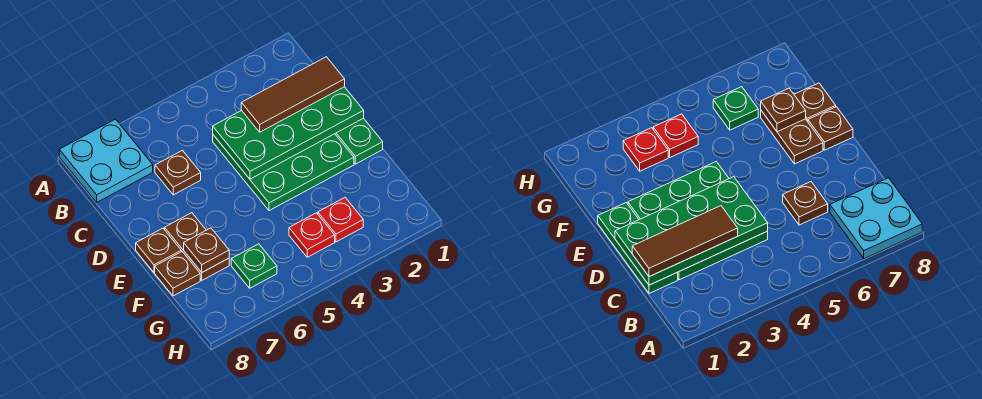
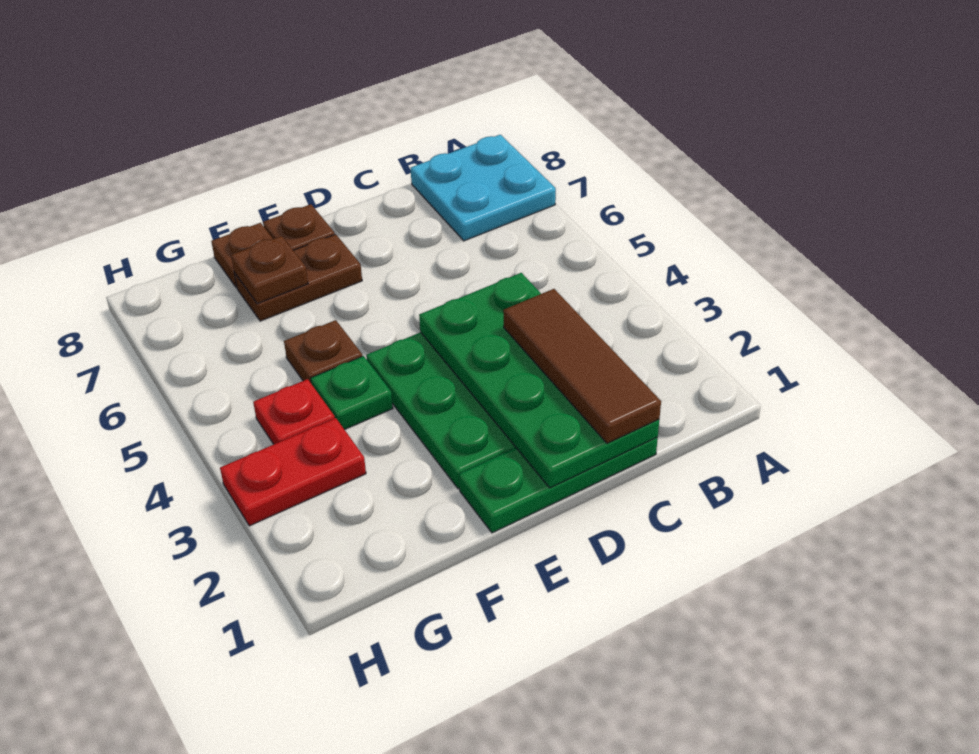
brown 1x1 plate [155,150,201,195] -> brown 1x1 plate moved to [284,320,362,383]
red 1x1 plate [318,198,363,242] -> red 1x2 plate [220,418,366,526]
green 1x1 plate [231,244,277,288] -> green 1x1 plate moved to [311,356,393,430]

